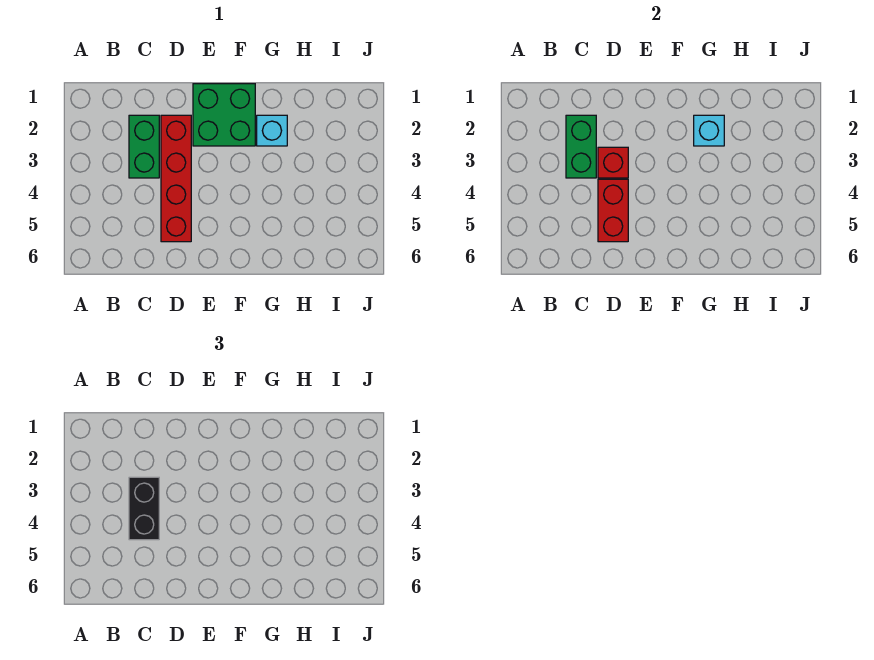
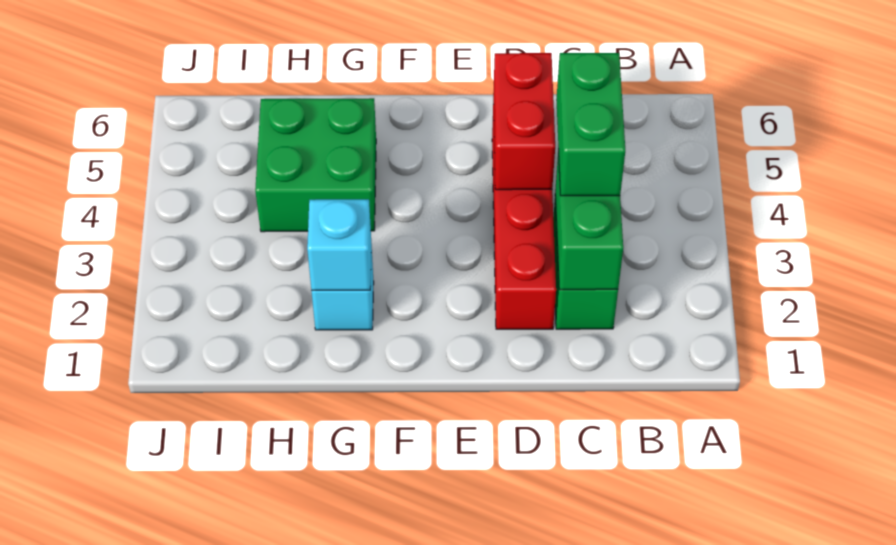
black 1x2 brick [129,477,159,540] -> green 1x2 brick [556,53,625,196]
red 1x1 brick [598,147,628,178] -> none
green 2x2 brick [193,84,255,146] -> green 2x2 brick moved to [255,98,376,232]

